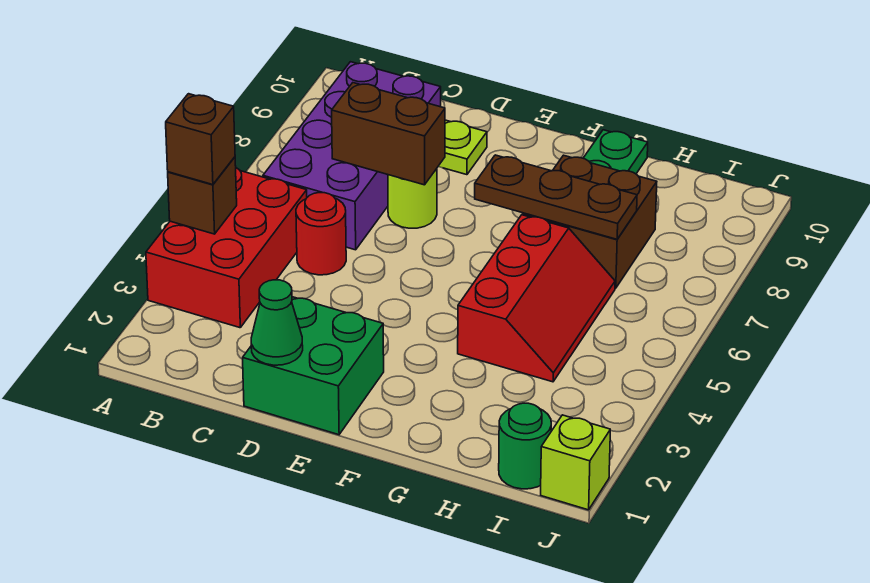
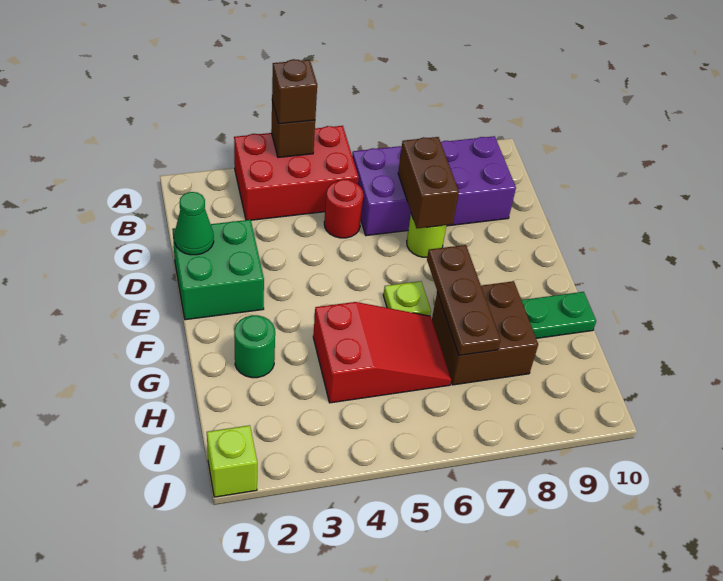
lime 1x1 plate [438,120,487,175] -> lime 1x1 plate moved to [383,281,431,316]
red 2x3 slope [458,215,615,382] -> red 2x3 slope turned to [313,302,451,403]
green 1x1 round brick [499,403,551,489] -> green 1x1 round brick moved to [234,315,275,378]

